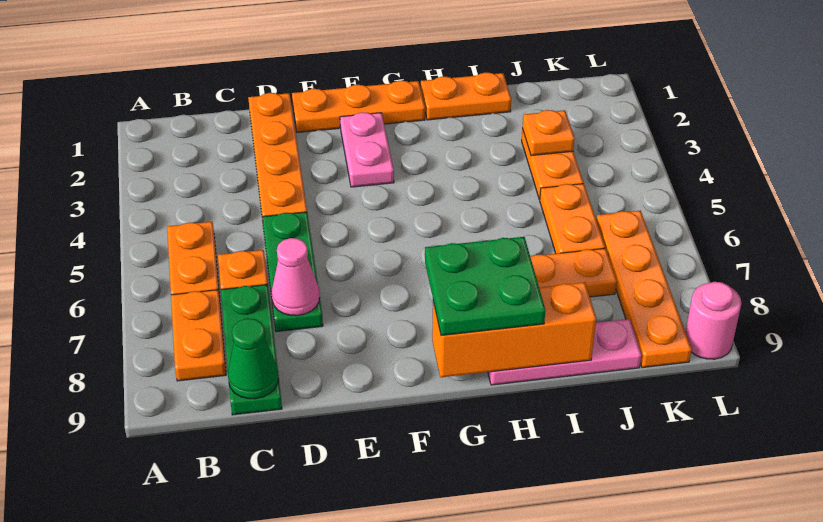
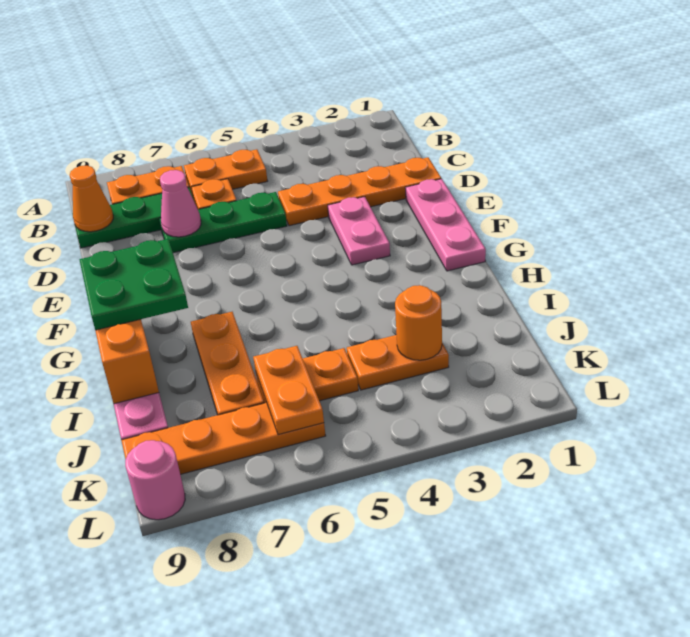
green 1x1 cone [228,318,279,399] -> orange 1x1 cone [70,166,113,232]
orange 1x3 plate [292,81,425,133] -> pink 1x3 plate [405,179,486,271]
pink 1x2 plate [340,112,394,187] -> pink 1x2 plate turned to [328,197,390,265]
orange 1x2 plate [421,72,511,120] -> orange 1x2 plate moved to [253,346,324,435]
orange 1x1 plate [522,110,575,156] -> orange 1x1 round brick [395,285,442,360]

